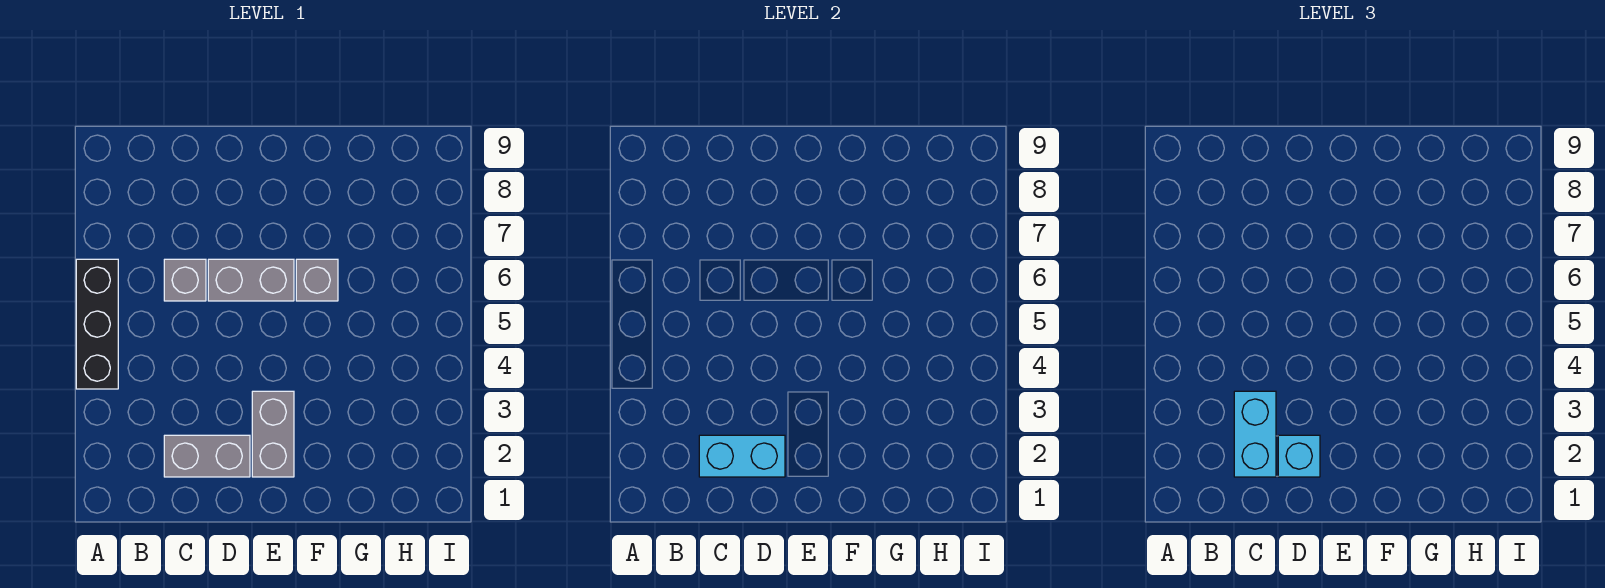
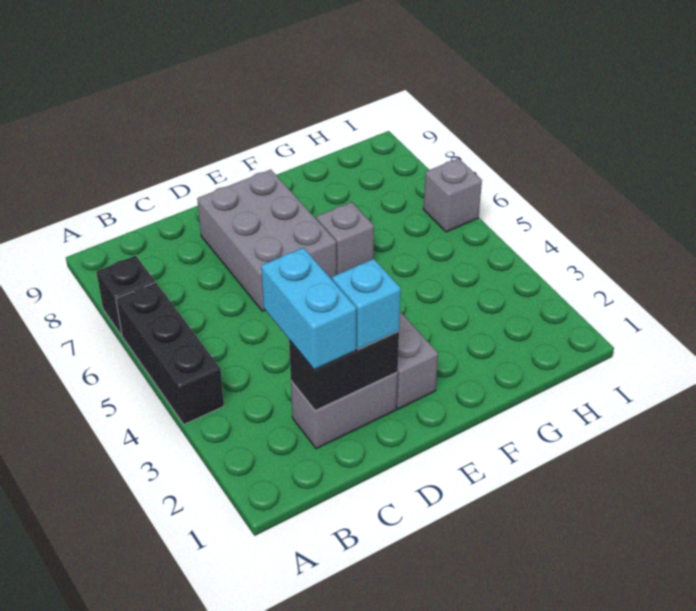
none -> black 1x1 brick [96,256,155,335]
cyan 1x2 brick [699,435,785,477] -> black 1x2 brick [289,331,399,410]
grey 1x1 brick [164,259,206,301] -> grey 1x1 brick moved to [423,158,482,232]
grey 1x2 brick [208,259,294,301] -> grey 2x3 brick [197,170,337,311]

